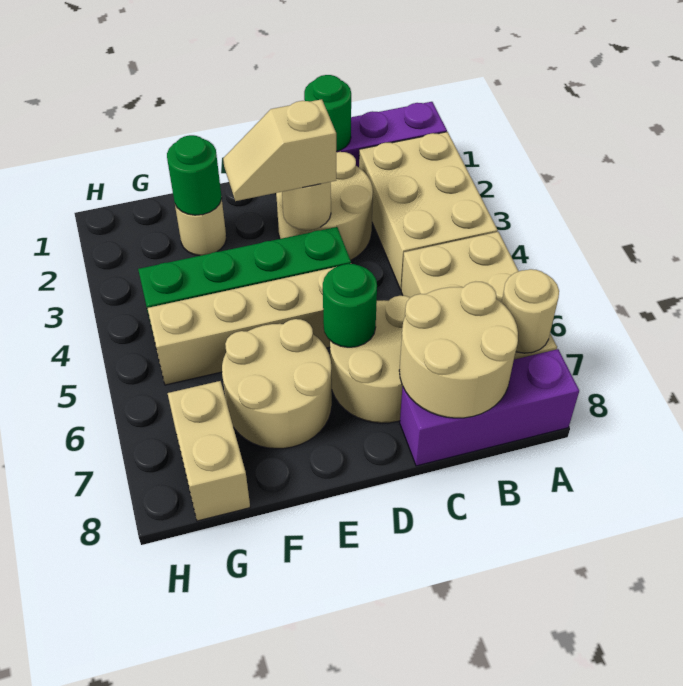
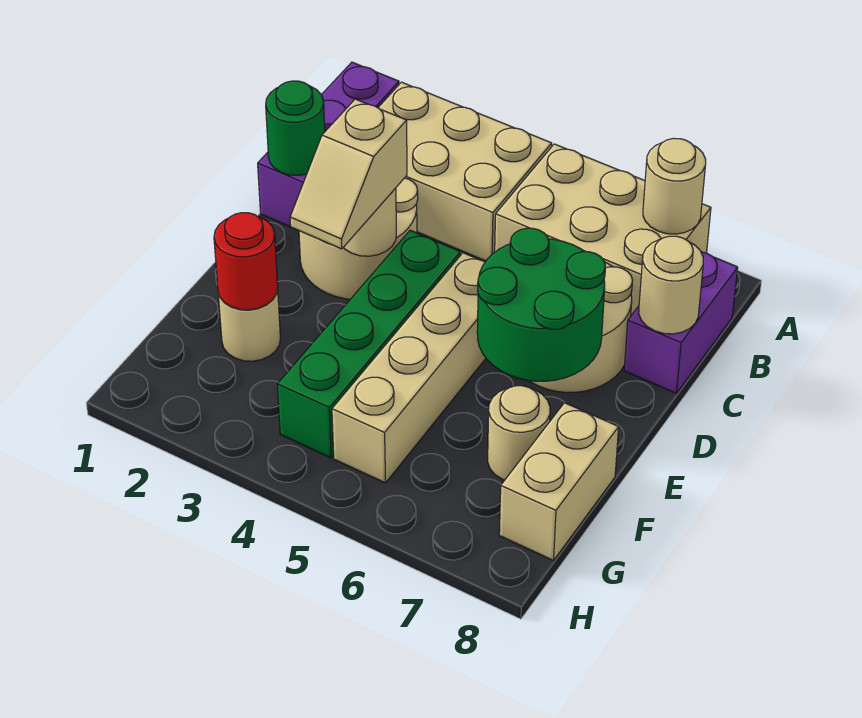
purple 1x3 brick [400,349,579,466] -> purple 1x2 brick [624,252,738,393]
tan 2x2 round brick [399,282,518,418] -> tan 1x1 round brick [639,236,703,334]
green 1x1 round brick [323,264,377,347] -> green 2x2 round brick [477,228,606,381]
tan 2x2 round brick [222,319,332,449] -> tan 1x1 round brick [488,386,550,480]
green 1x1 round brick [167,135,222,215] -> red 1x1 round brick [214,213,278,310]
tan 1x2 brick [168,381,250,521] -> tan 1x2 brick turned to [499,403,619,561]

